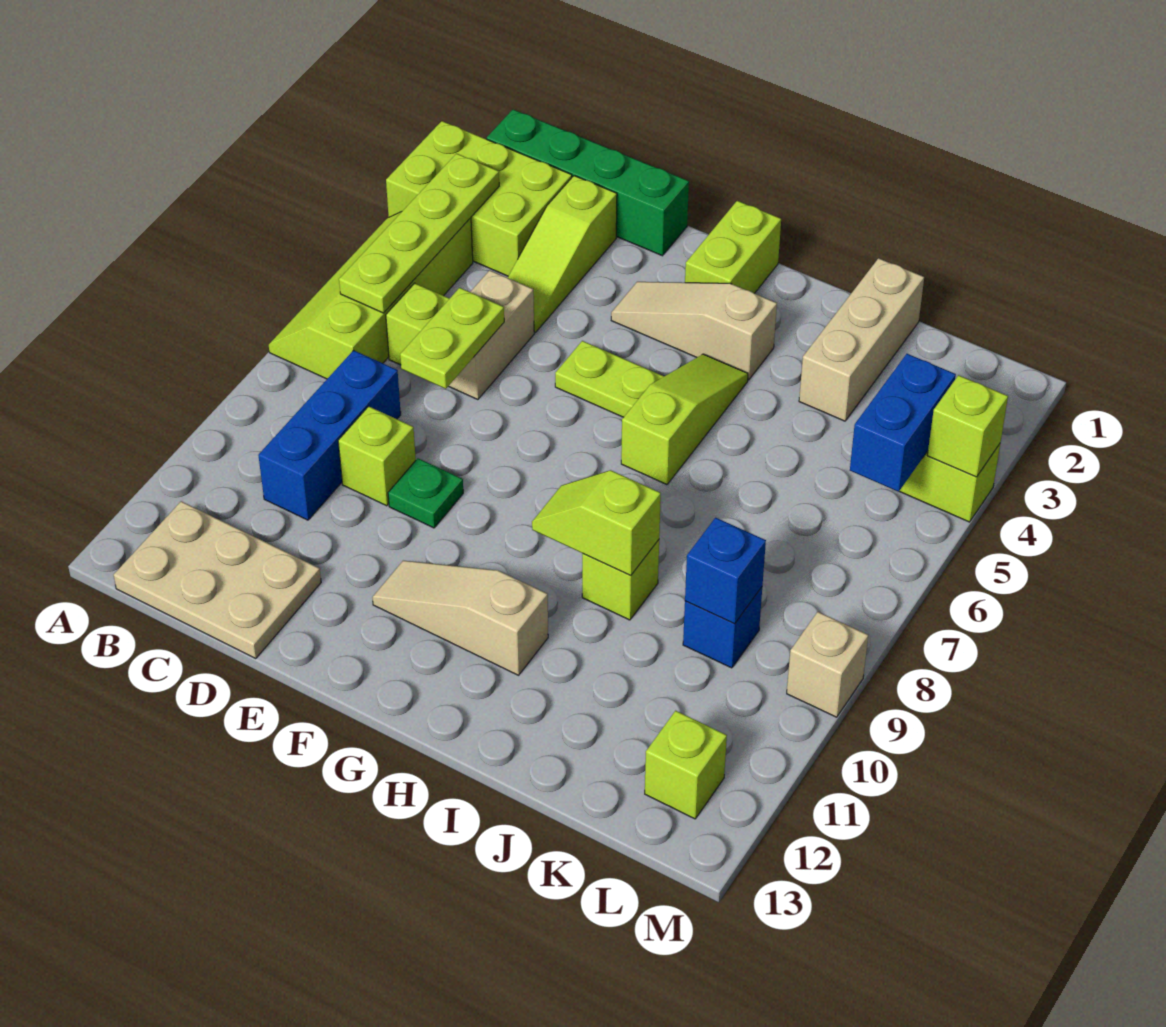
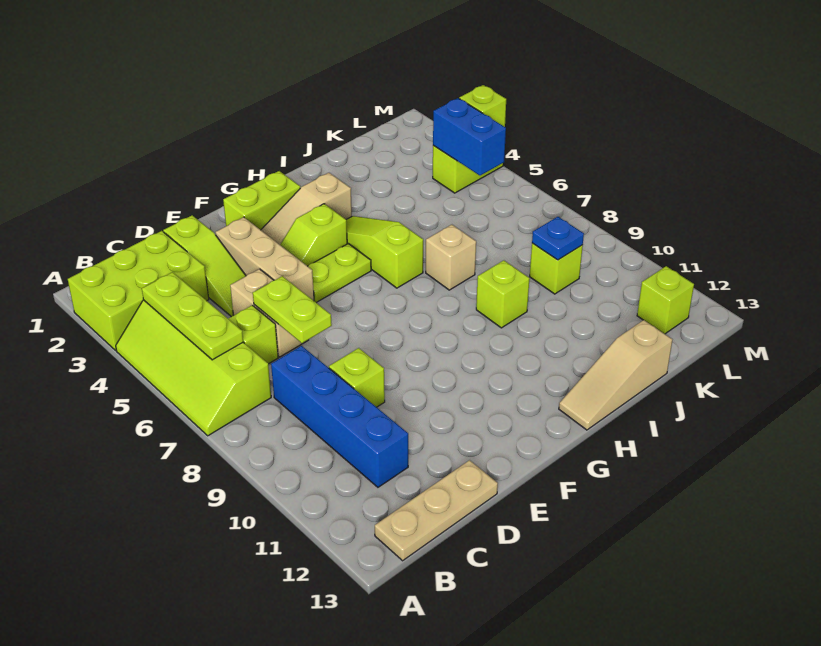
green 1x4 brick [487,110,689,256] -> none
lime 1x4 plate [339,154,499,313] -> lime 1x3 plate [142,272,243,360]
tan 2x3 plate [114,501,321,658] -> tan 1x3 plate [375,460,498,561]
blue 1x3 brick [258,350,401,520] -> blue 1x4 brick [271,346,408,487]
green 1x1 plate [388,458,463,528] -> none
tan 1x3 slope [372,561,548,675] -> tan 1x3 slope moved to [559,320,672,430]
lime 1x2 brick [685,201,781,293] -> lime 1x2 brick turned to [223,171,300,230]
lime 1x2 slope [532,470,661,576] -> lime 1x2 slope moved to [280,204,347,266]
tan 1x3 brick [799,258,924,421] -> tan 1x3 brick moved to [215,217,314,301]
blue 1x1 brick [683,587,762,668] -> lime 1x1 brick [530,243,583,294]
blue 1x1 brick [685,518,766,624] -> blue 1x1 plate [532,217,584,260]
tan 1x1 brick [787,612,868,717] -> tan 1x1 brick moved to [426,225,476,290]

